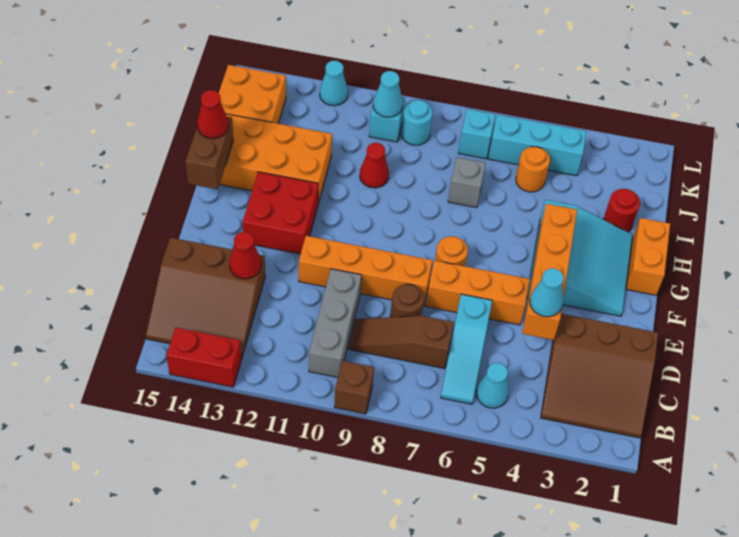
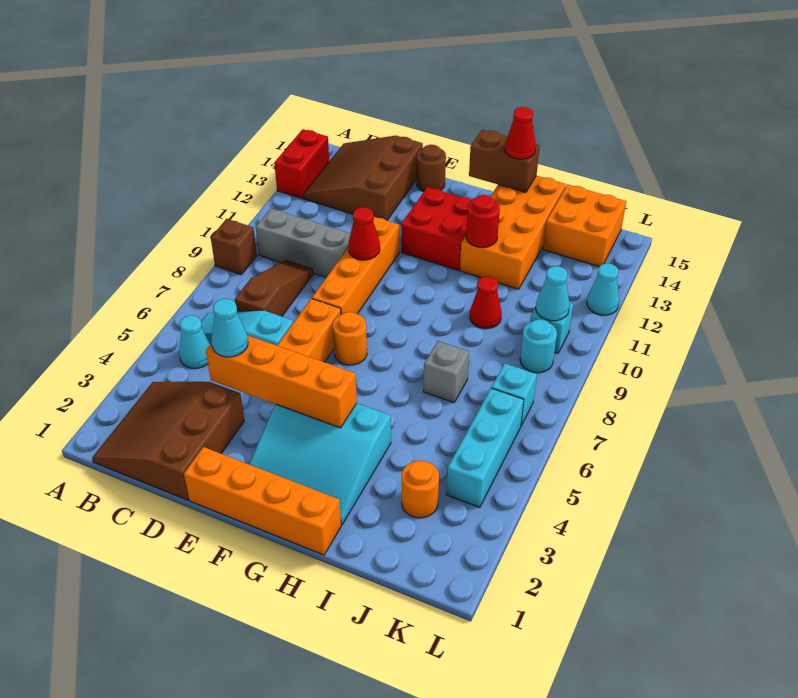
brown 1x1 round brick [390,284,424,317] -> brown 1x1 round brick moved to [417,145,446,192]
red 1x1 cone [229,232,261,279] -> red 1x1 cone moved to [348,207,380,260]
orange 1x2 brick [626,218,670,295] -> orange 1x4 brick [184,447,341,555]
red 1x1 round brick [603,189,640,232] -> red 1x1 round brick moved to [466,195,500,247]
orange 1x1 round brick [516,147,550,192] -> orange 1x1 round brick moved to [402,461,439,518]

